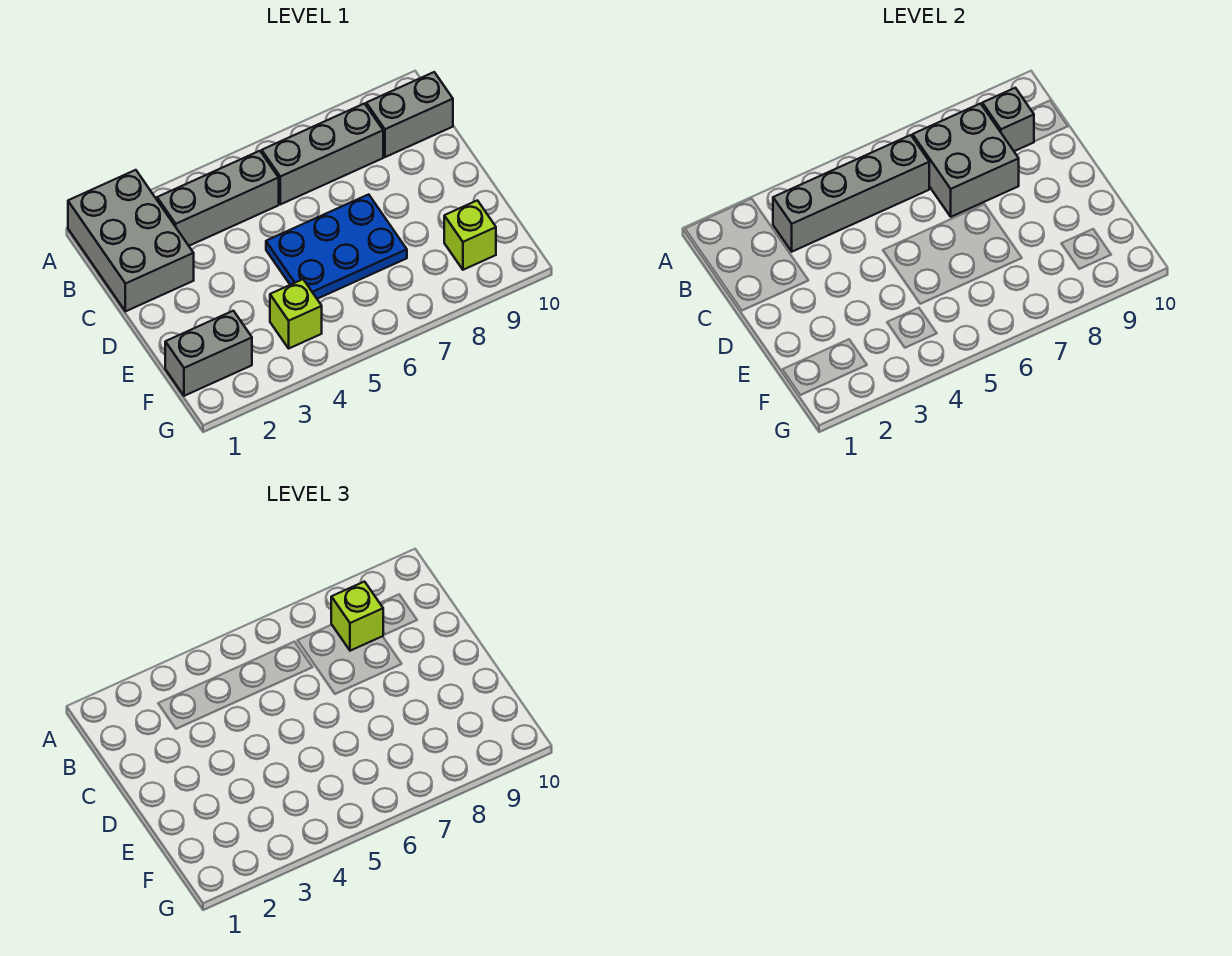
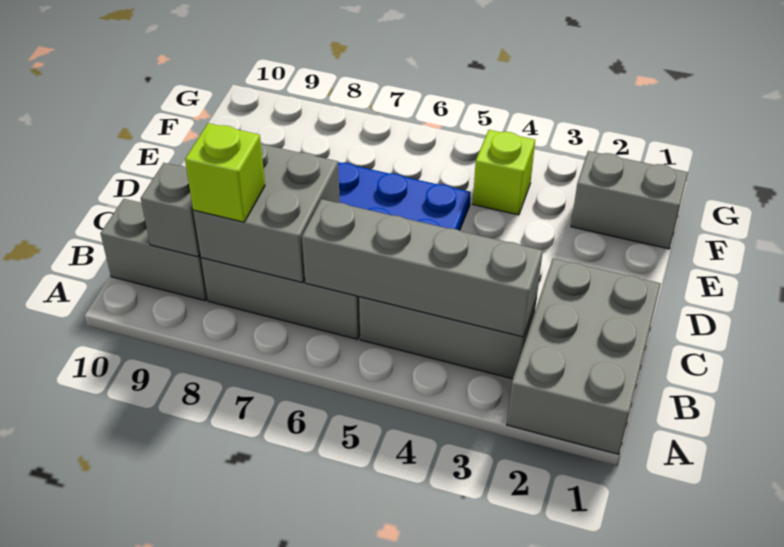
lime 1x1 brick [444,200,496,270] -> none

